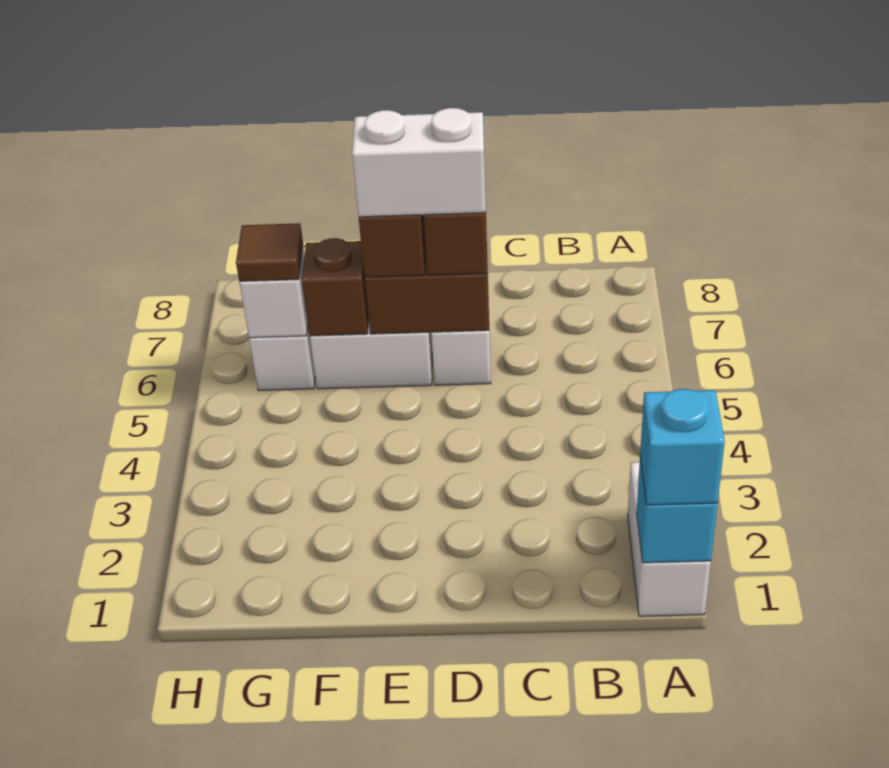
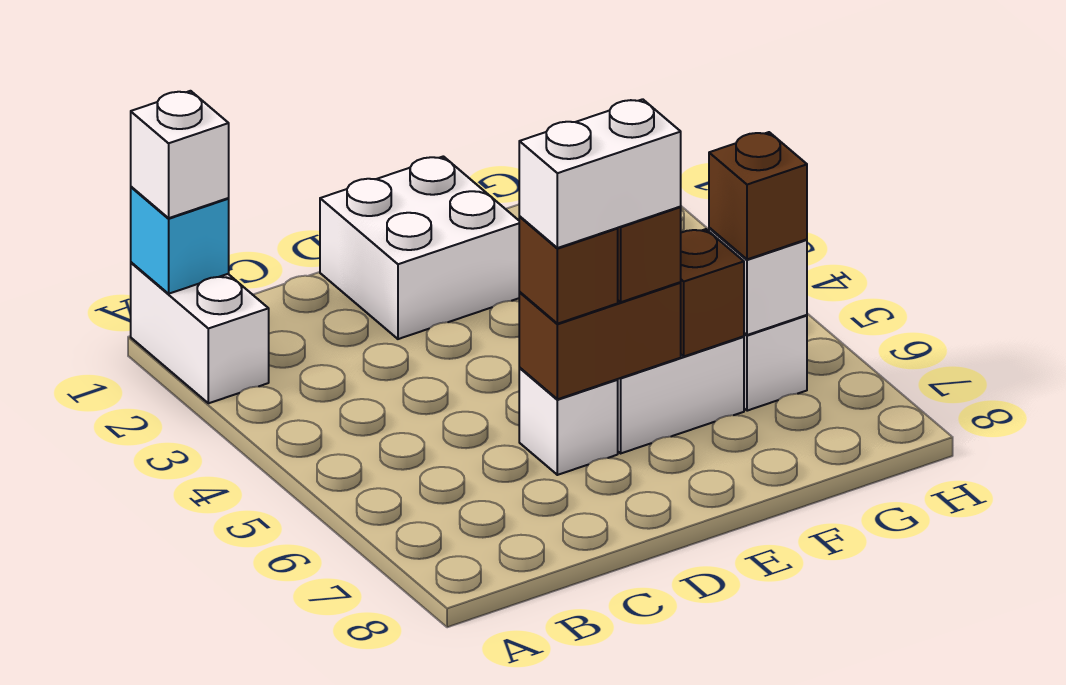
cyan 1x1 brick [640,389,725,505] -> white 1x1 brick [131,91,229,218]
none -> white 2x2 brick [320,156,520,339]
brown 1x1 tile [236,223,303,281] -> brown 1x1 brick [709,132,807,259]

